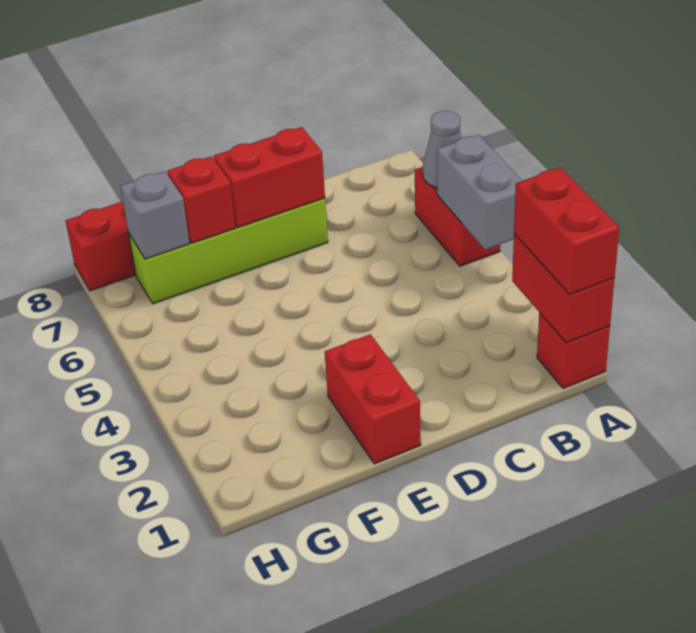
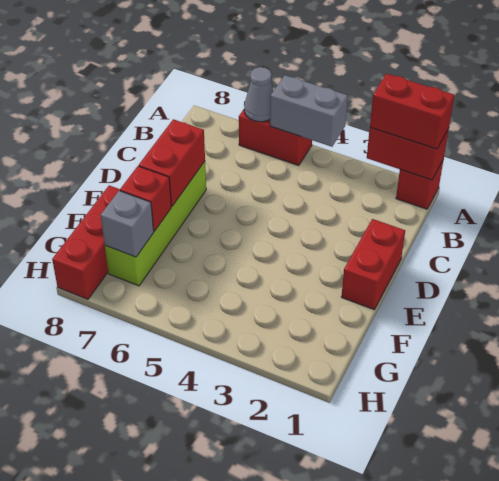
red 1x2 brick [325,334,421,464] -> red 1x2 brick turned to [341,219,405,310]

